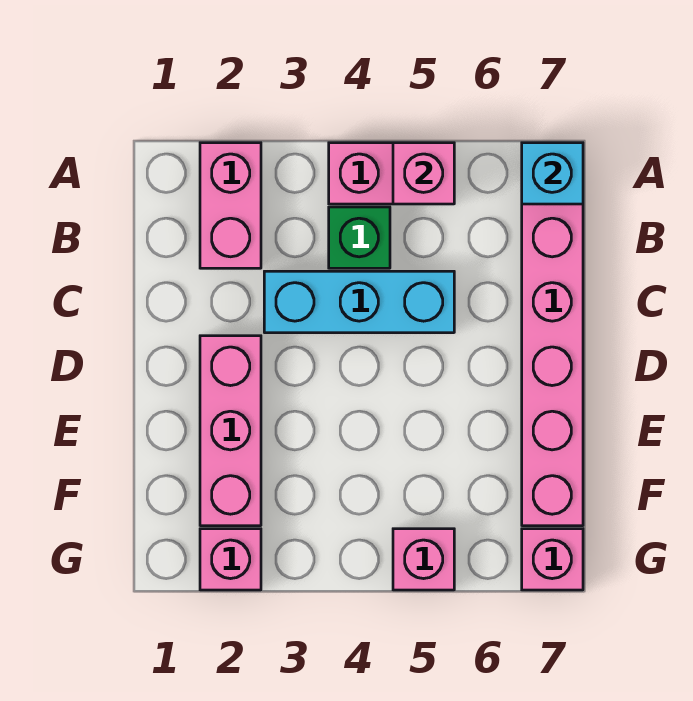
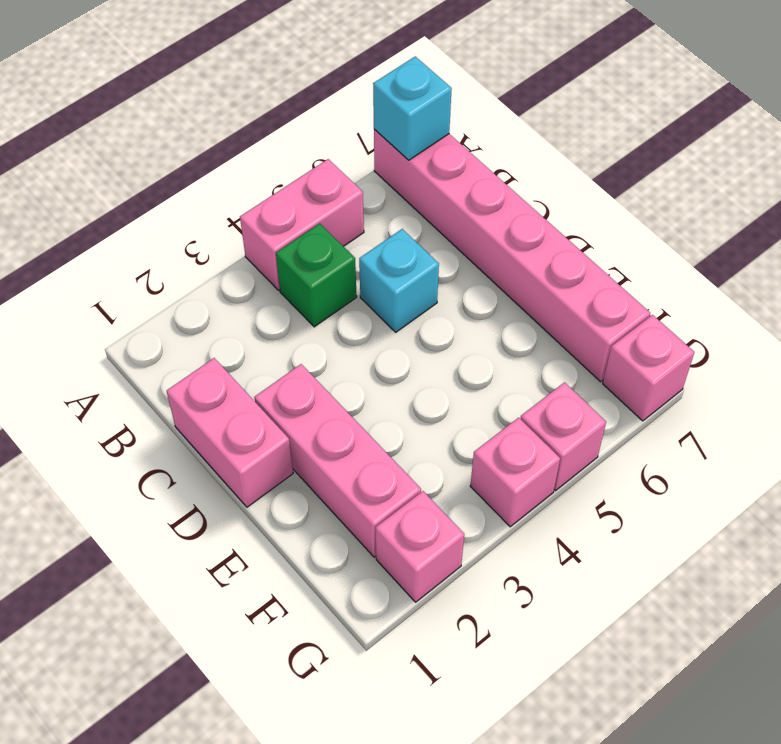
pink 1x2 brick [200,143,261,268] -> pink 1x2 brick moved to [167,358,293,507]
pink 1x1 brick [393,143,454,204] -> pink 1x1 brick moved to [470,418,560,527]
cyan 1x3 brick [264,271,454,333] -> cyan 1x1 brick [359,229,439,332]

